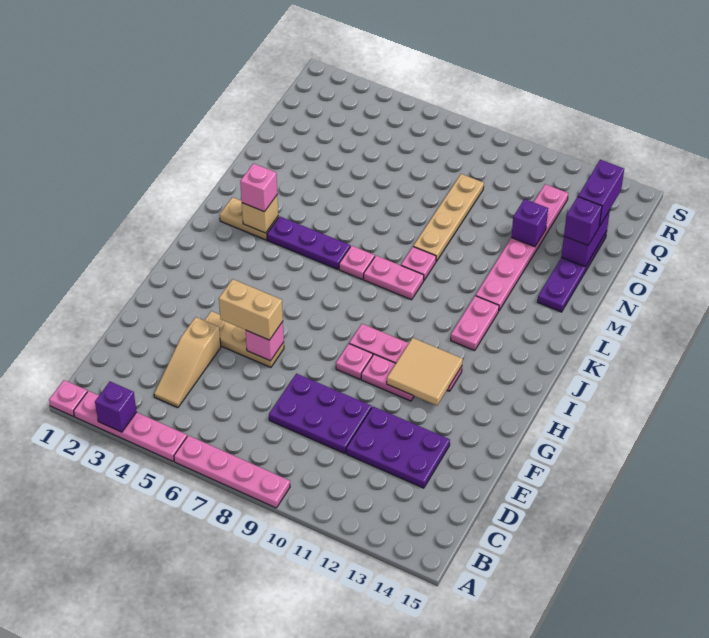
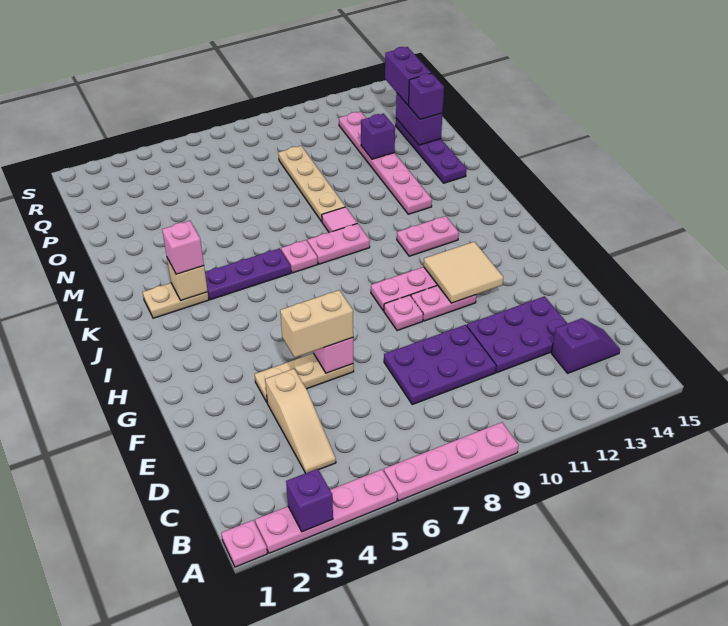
none -> purple 1x2 slope [551,318,620,373]
pink 1x2 plate [451,296,499,351] -> pink 1x2 plate turned to [397,216,459,256]
pink 1x1 plate [401,247,436,280] -> pink 1x1 tile [322,207,357,232]

